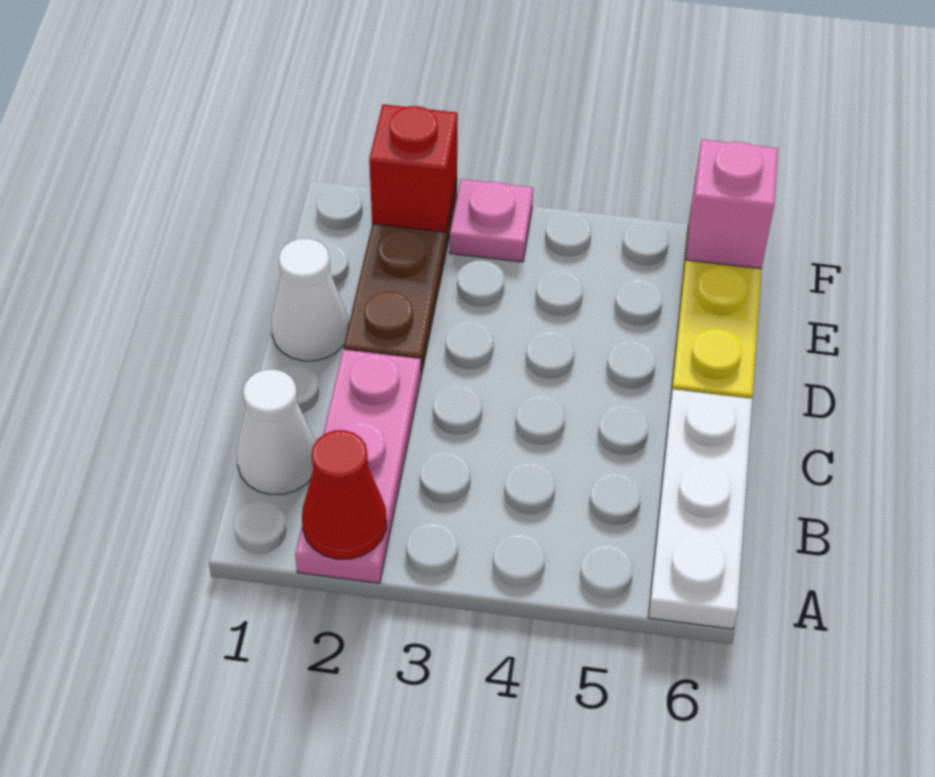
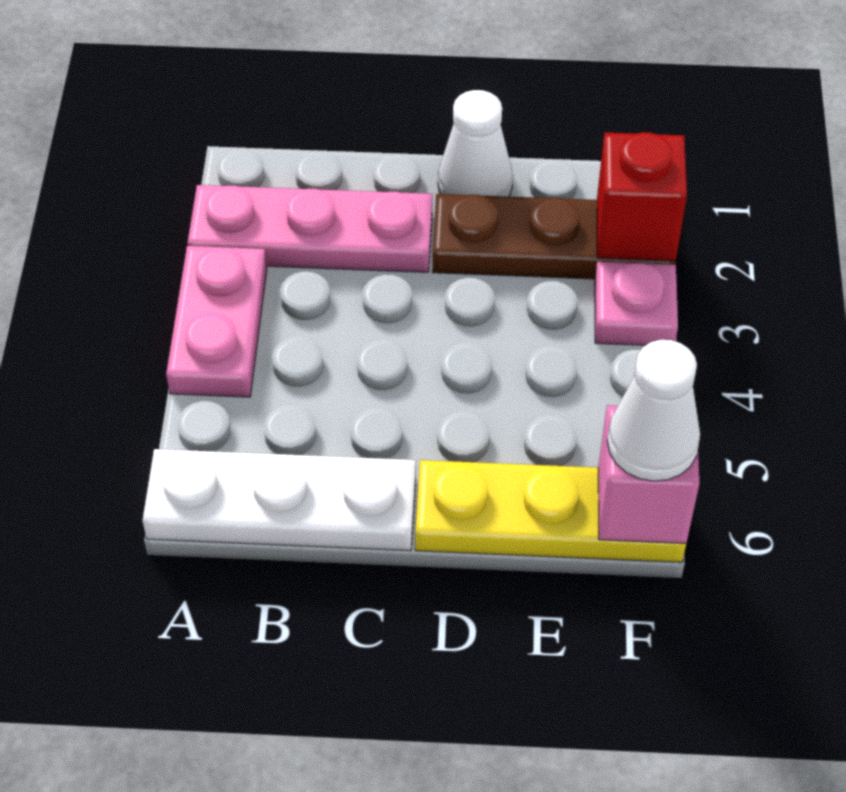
red 1x1 cone [302,430,386,559] -> none
none -> pink 1x2 plate [166,246,267,397]
white 1x1 cone [237,369,315,495] -> white 1x1 cone moved to [607,340,700,481]

